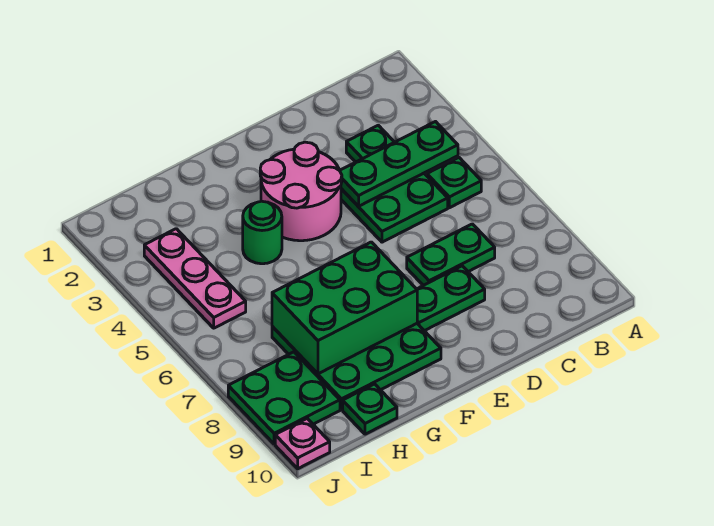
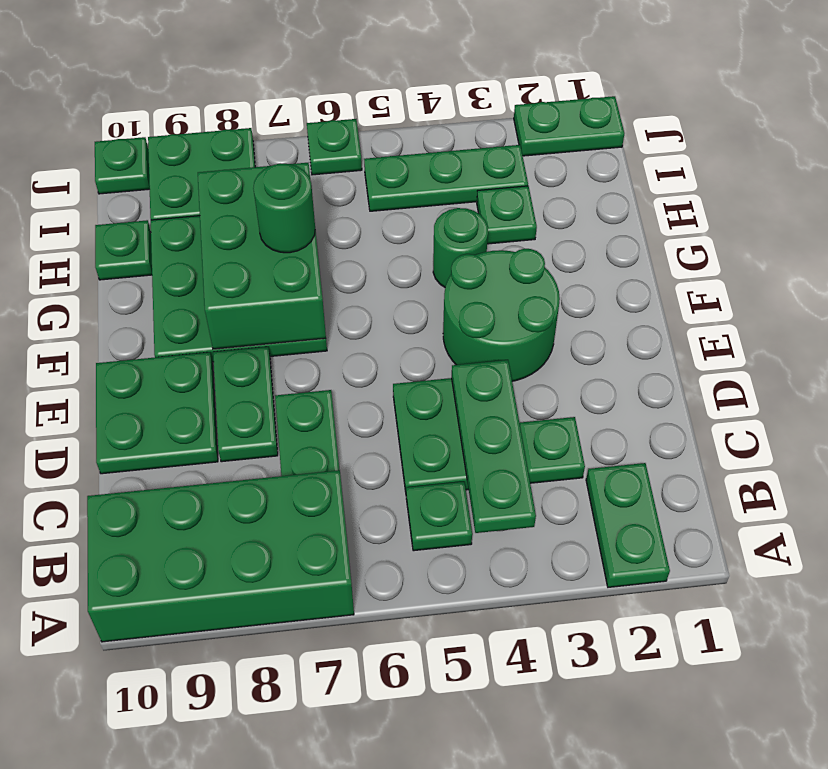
none -> green 1x2 plate [586,463,670,587]
none -> green 2x4 brick [87,470,354,642]
none -> green 2x2 plate [96,352,218,474]
pink 2x2 round brick [260,142,342,241] -> green 2x2 round brick [443,249,560,381]
none -> green 1x1 round brick [253,163,315,253]
none -> green 1x1 plate [477,186,537,244]
pink 1x3 plate [144,229,246,328] -> green 1x3 plate [364,145,528,211]
none -> green 1x2 plate [514,96,624,156]
none -> green 1x1 plate [307,119,362,175]
pink 1x1 plate [275,418,330,469] -> green 1x1 plate [95,137,150,194]

